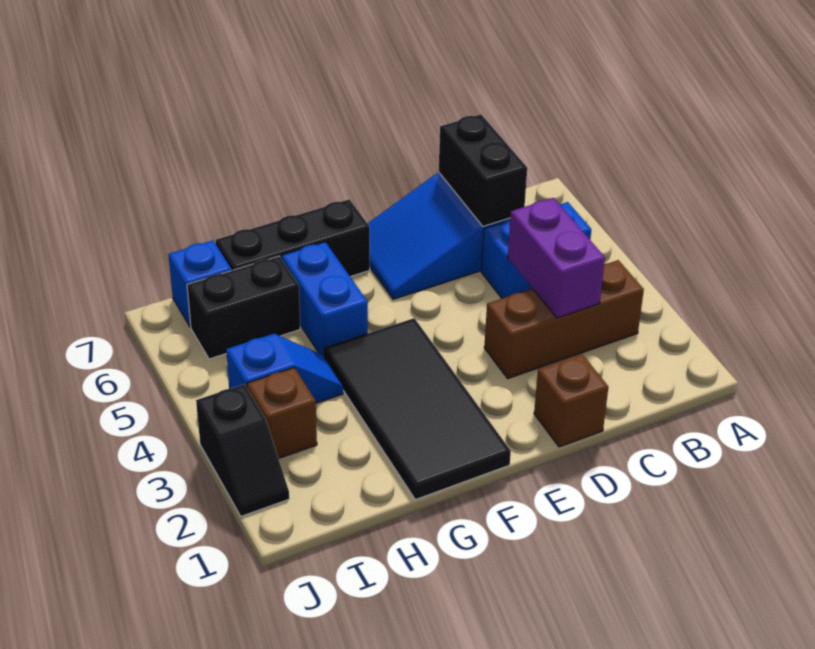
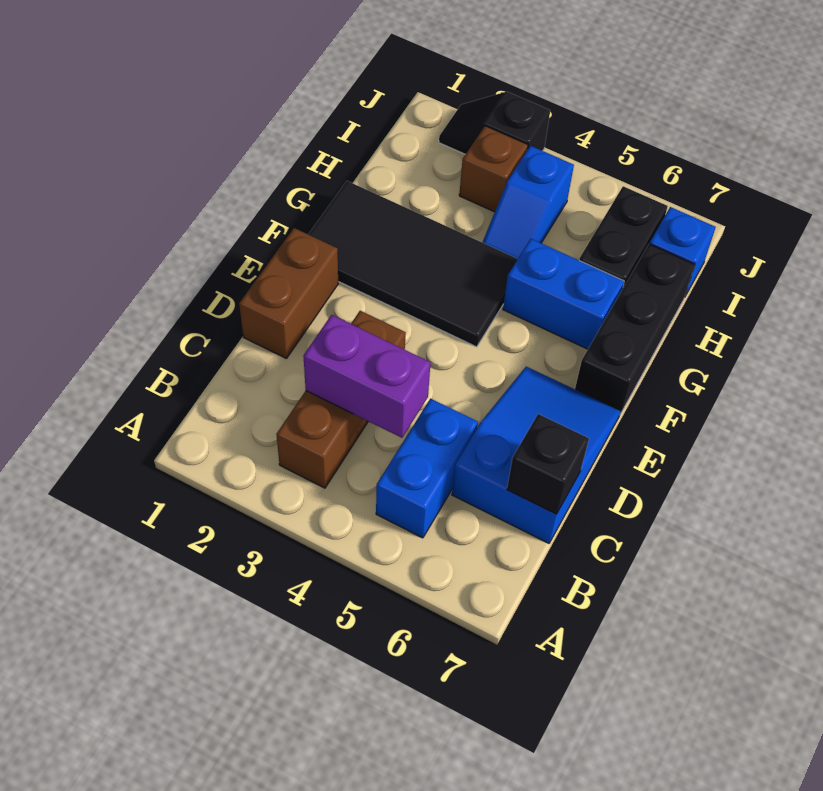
black 1x2 brick [439,114,527,226] -> black 1x1 brick [507,414,589,514]
brown 1x1 brick [534,354,608,447] -> brown 1x2 brick [239,228,338,359]

